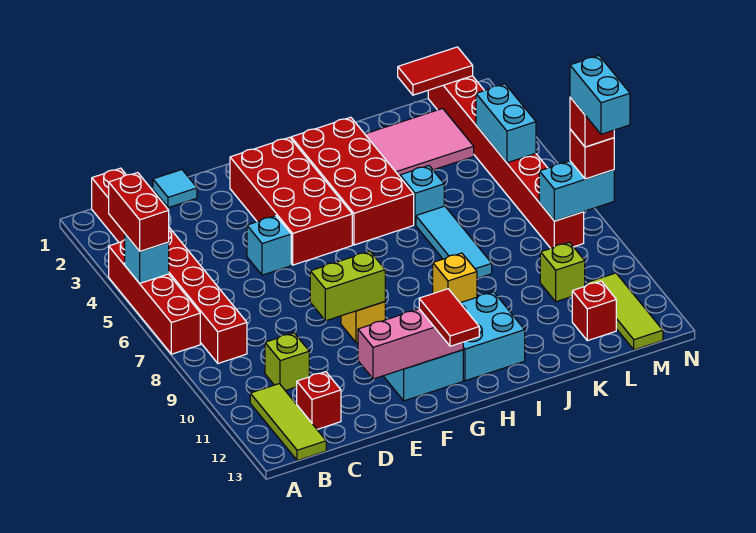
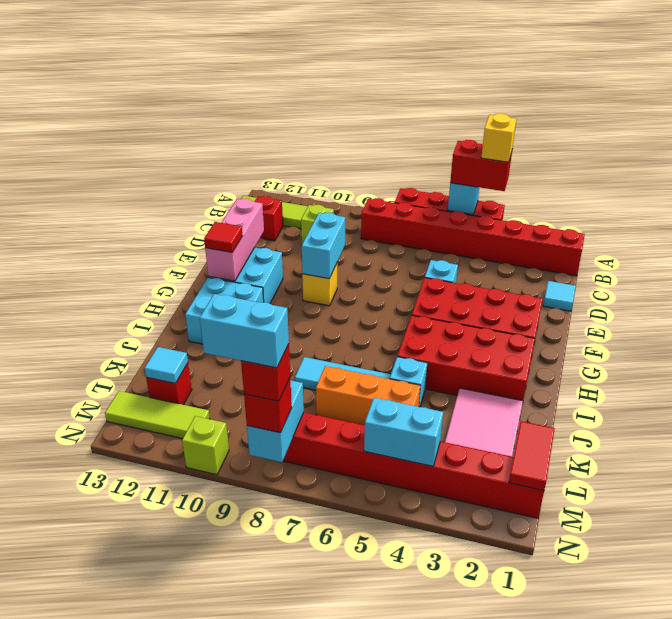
lime 1x2 brick [310,251,385,321] -> cyan 1x2 brick [302,213,345,279]
red 1x2 tile [419,289,479,346] -> red 1x1 tile [204,222,242,253]
yellow 1x1 brick [433,253,477,303] -> yellow 1x1 brick moved to [481,114,516,162]
none -> orange 1x3 brick [316,366,420,425]
lime 1x1 brick [540,242,585,302] -> lime 1x1 brick moved to [182,416,229,475]
none -> cyan 1x1 tile [145,347,188,383]

